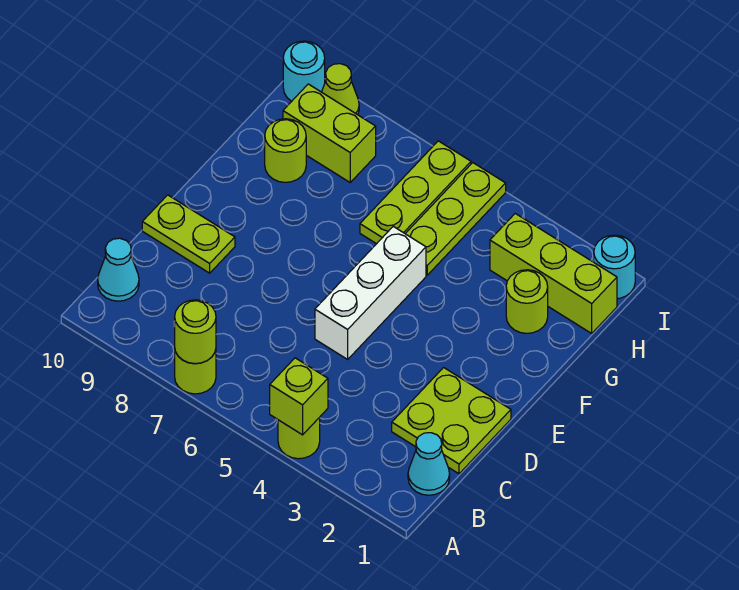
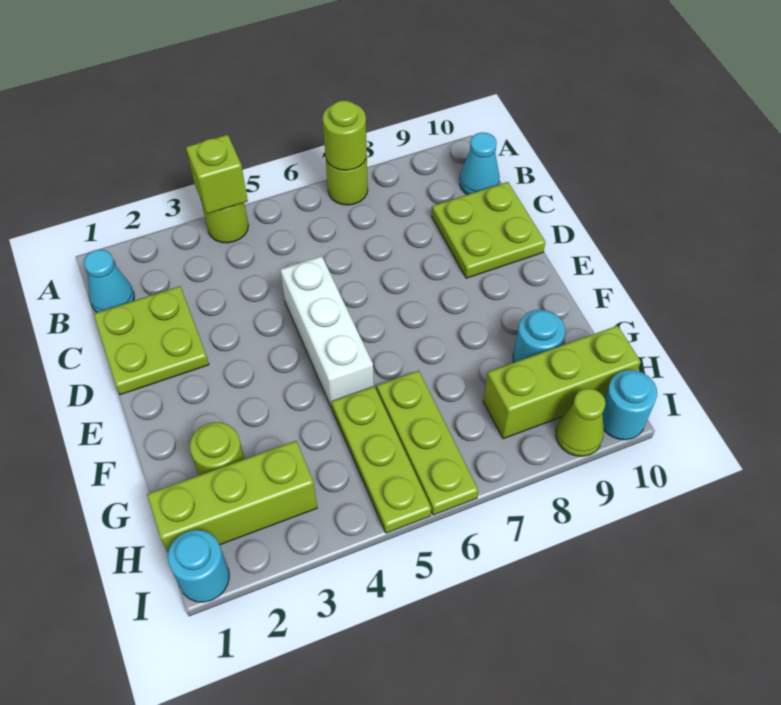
lime 1x2 plate [142,195,235,273] -> lime 2x2 plate [432,182,545,278]
lime 1x1 round brick [265,119,306,182] -> cyan 1x1 round brick [513,310,565,362]
lime 1x2 brick [283,84,376,182] -> lime 1x3 brick [483,326,641,439]

